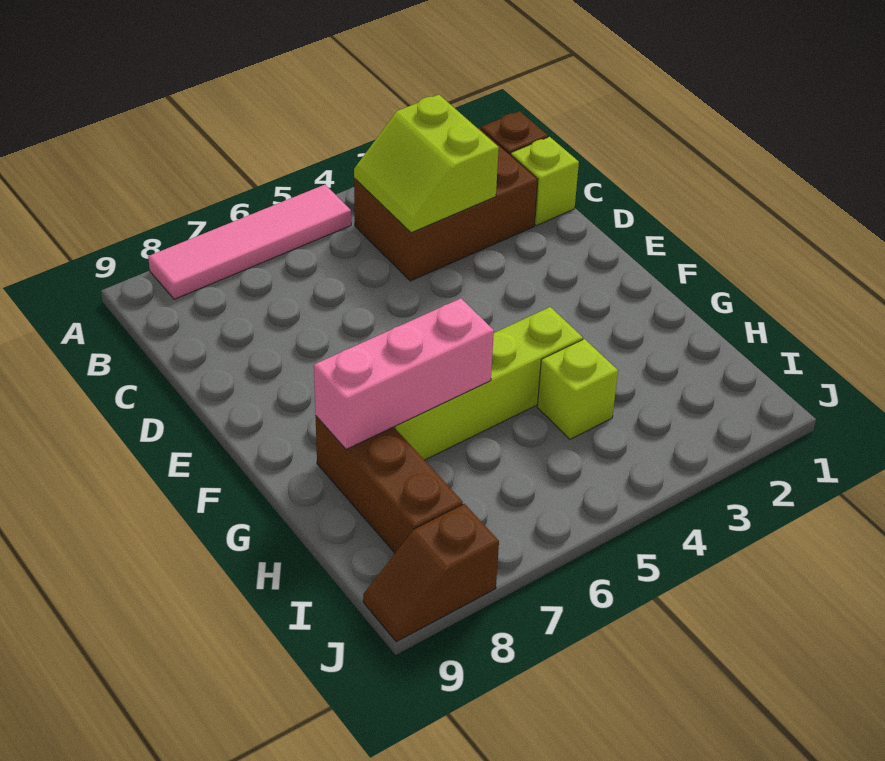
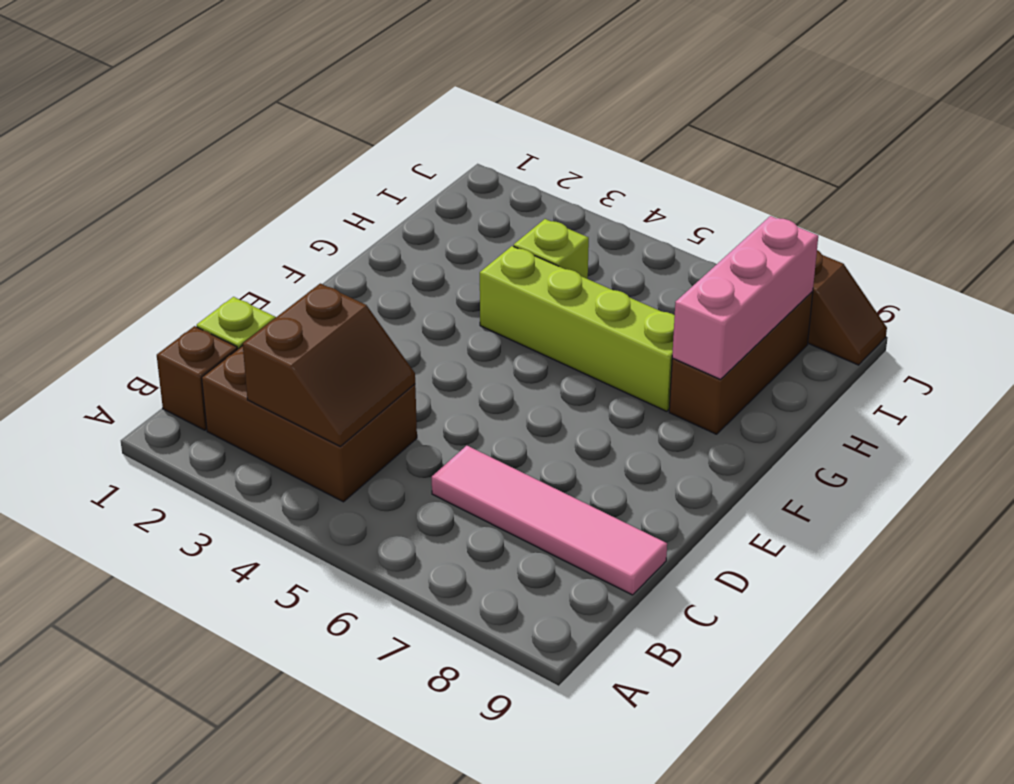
pink 1x4 tile [148,185,351,299] -> pink 1x4 tile moved to [432,446,667,595]
lime 2x2 slope [354,95,499,233] -> brown 2x2 slope [243,283,415,446]
pink 1x3 brick [314,298,494,449] -> pink 1x3 brick turned to [672,216,818,379]

